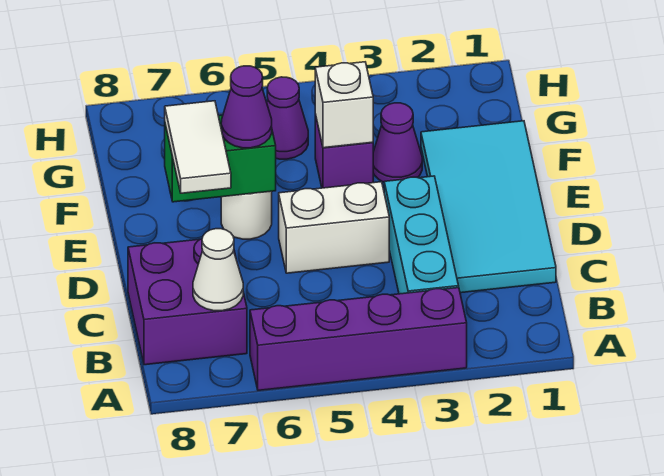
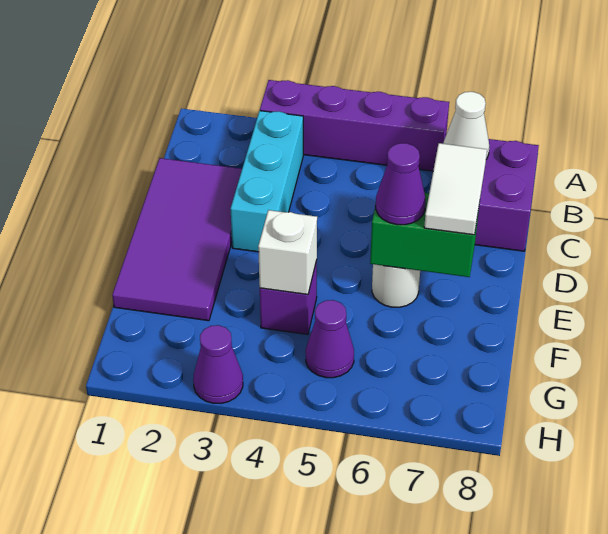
cyan 2x4 tile [421,121,556,293] -> purple 2x4 tile [112,158,242,321]
white 1x2 brick [279,182,389,273] -> none
purple 1x1 cone [373,103,422,182] -> purple 1x1 cone moved to [193,325,243,403]

